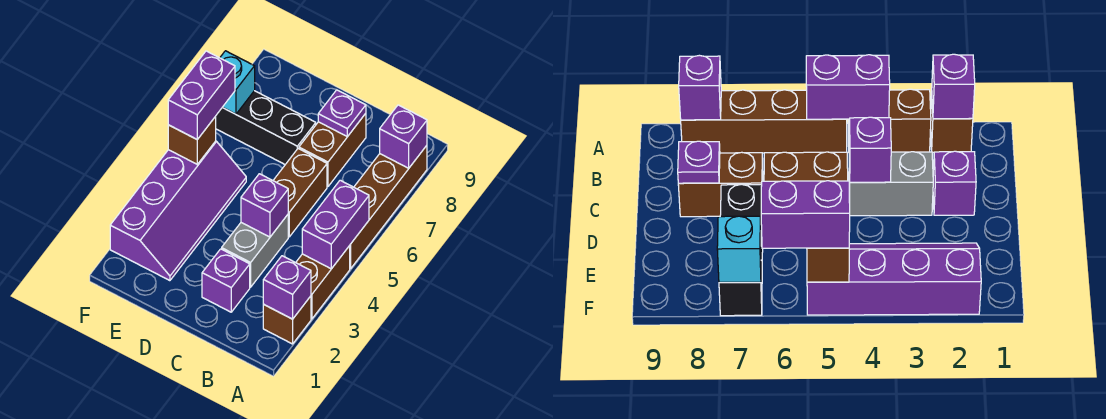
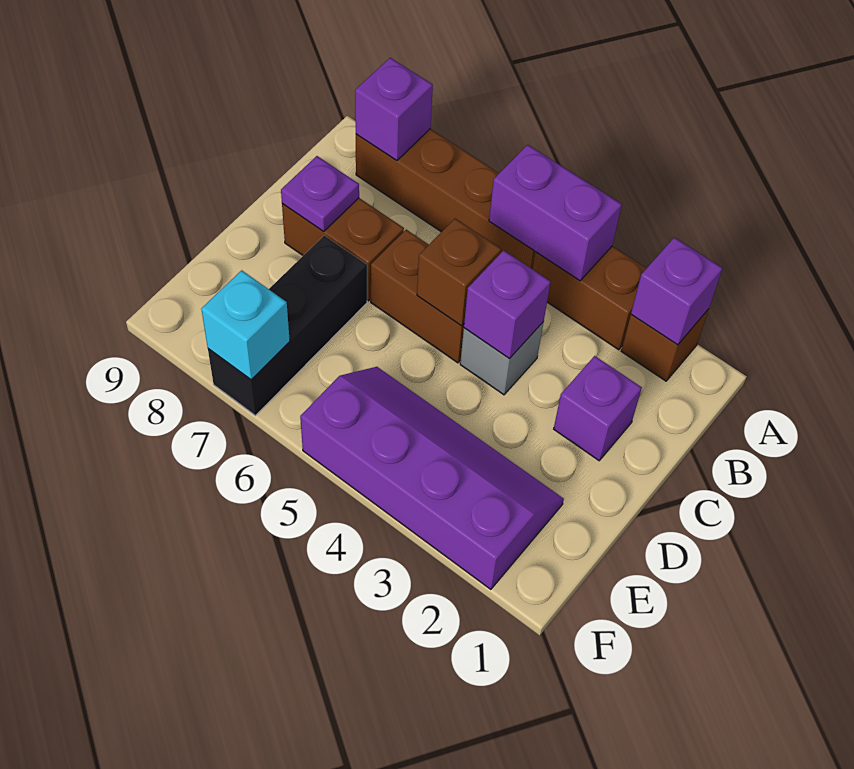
grey 1x2 brick [222,215,288,287] -> grey 1x1 brick [460,323,543,395]
brown 1x1 brick [168,117,216,164] -> brown 1x1 brick moved to [417,219,501,326]
purple 1x2 brick [168,51,235,139] -> none

